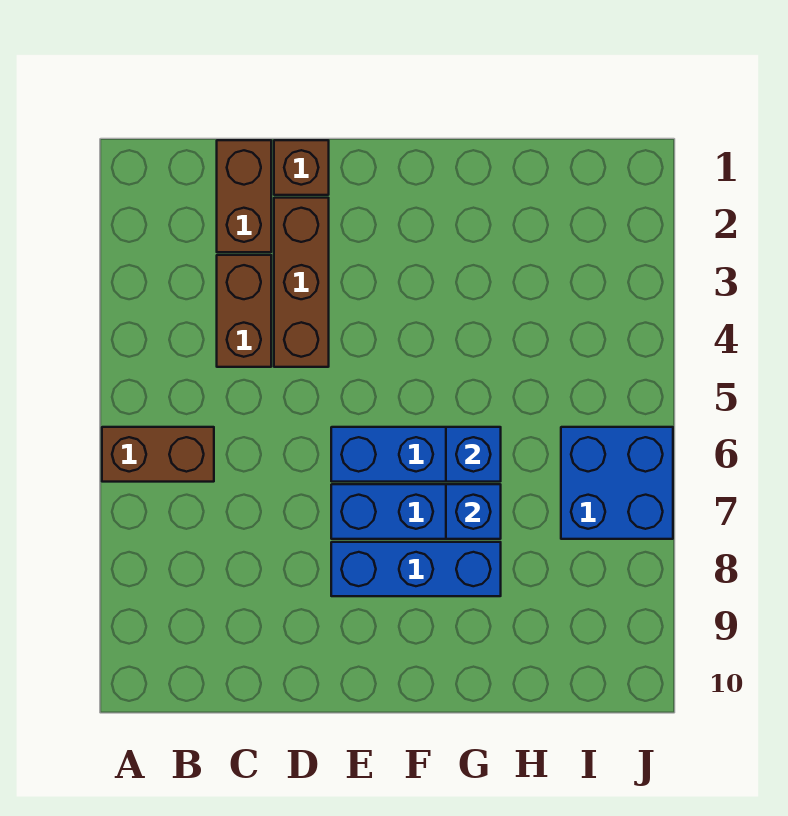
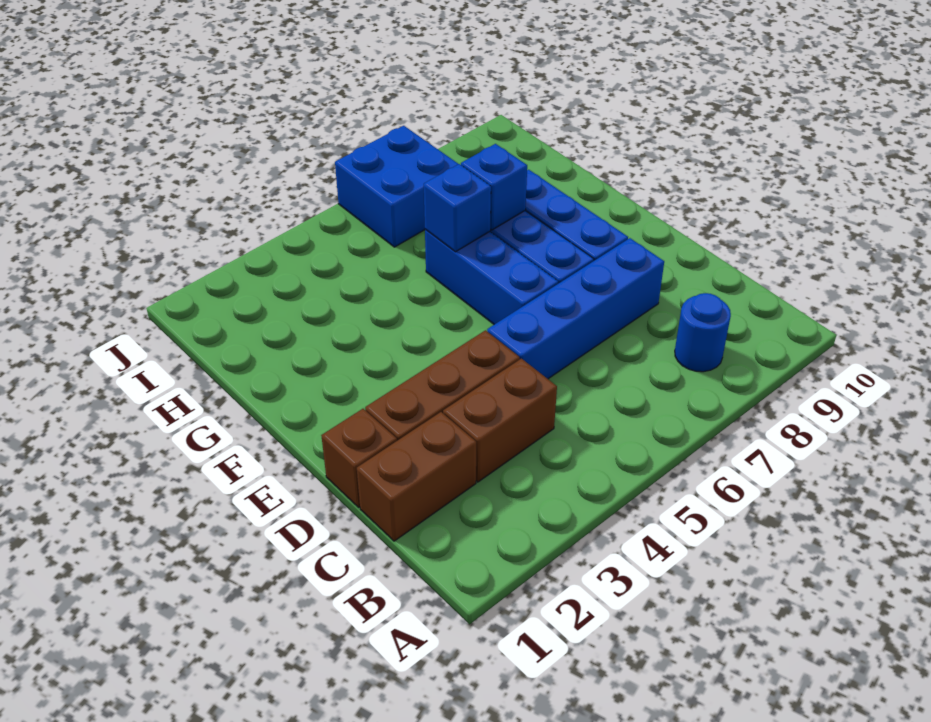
brown 1x2 brick [102,427,214,482] -> none
none -> blue 1x1 round brick [675,293,731,372]
none -> blue 1x4 brick [487,238,664,379]

